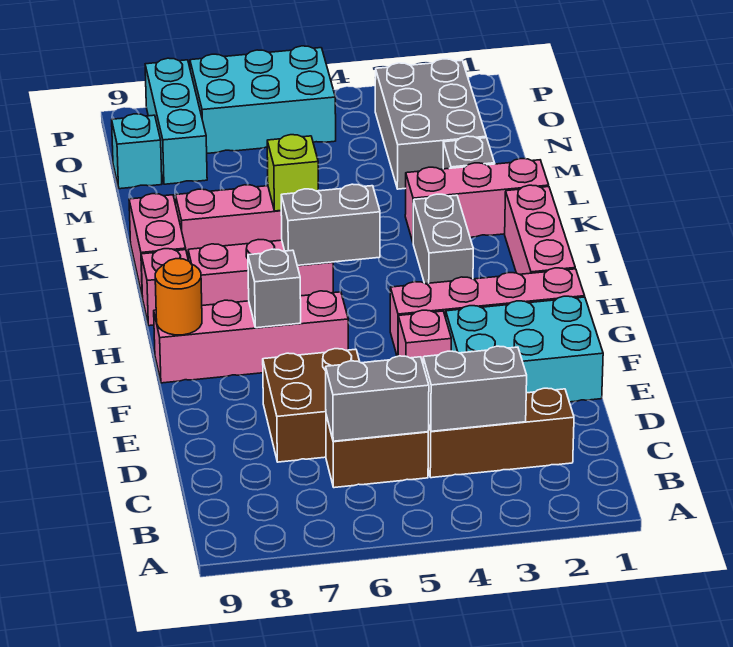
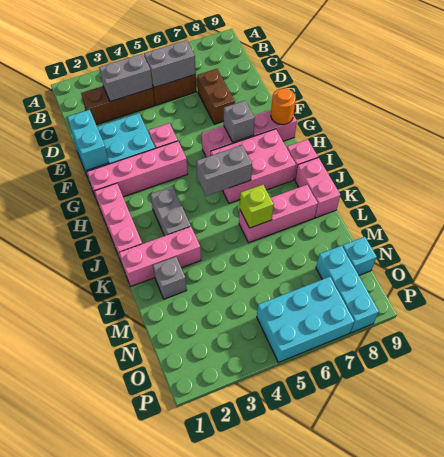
brown 2x2 brick [263,349,360,462] -> brown 1x2 brick [197,69,235,124]
none -> cyan 1x2 brick [67,110,109,170]
pink 1x3 brick [188,240,333,306] -> pink 2x3 brick [211,129,296,203]
grey 2x3 brick [375,59,486,189] -> none

